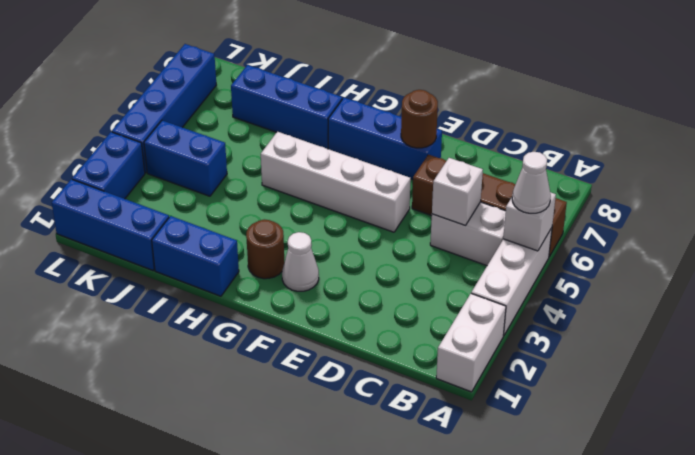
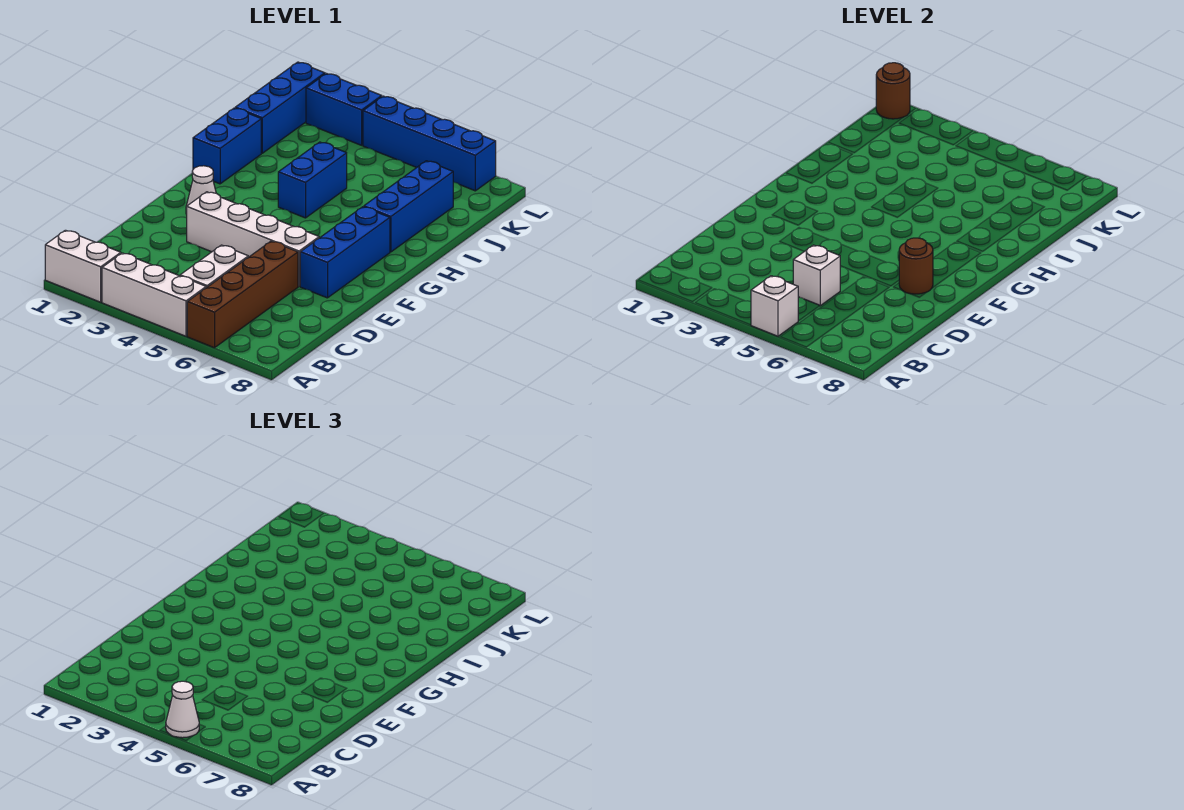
white 1x4 brick [261,132,411,232] -> white 1x4 brick turned to [187,192,319,286]
brown 1x1 round brick [246,219,284,279] -> brown 1x1 round brick moved to [876,63,910,119]
blue 1x2 brick [144,121,227,196] -> blue 1x2 brick moved to [278,142,347,218]

